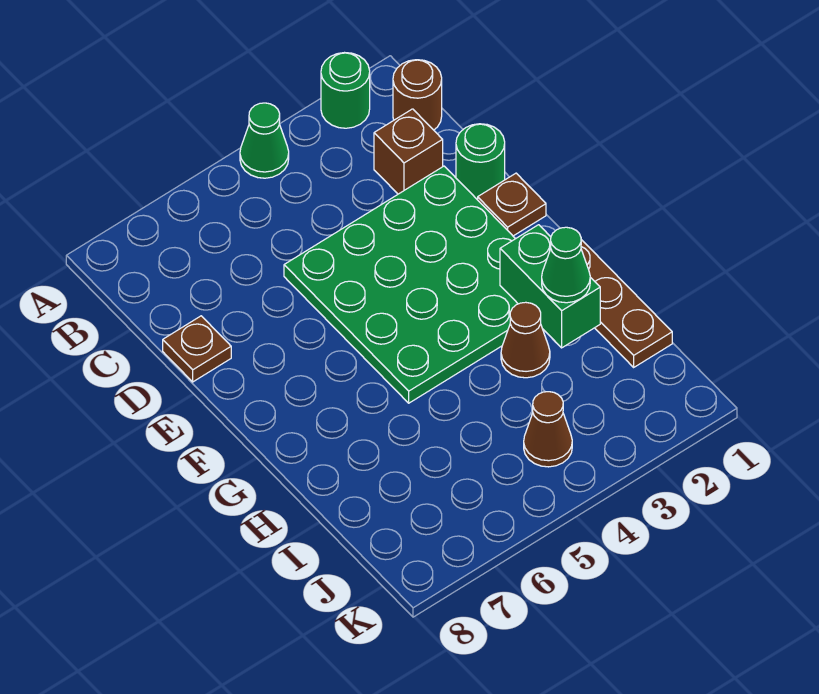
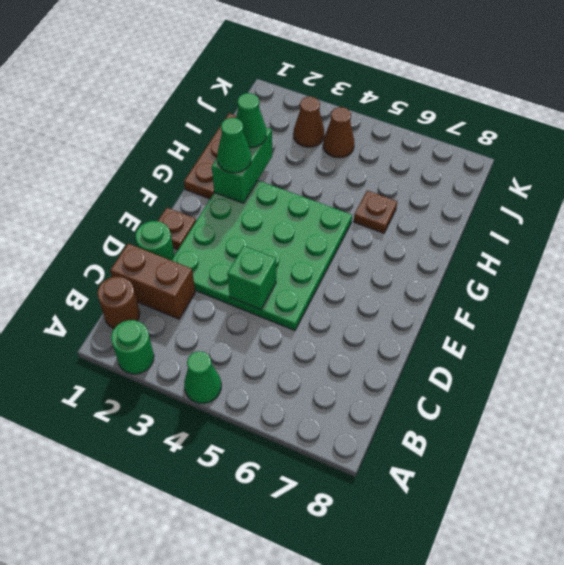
brown 1x1 brick [374,109,443,194] -> brown 1x2 brick [110,244,195,319]
none -> green 1x1 brick [227,246,276,310]
brown 1x1 plate [163,316,231,382] -> brown 1x1 plate moved to [354,191,397,233]
none -> green 1x1 cone [217,118,251,173]
brown 1x1 cone [501,302,550,378] -> brown 1x1 cone moved to [294,96,324,147]

